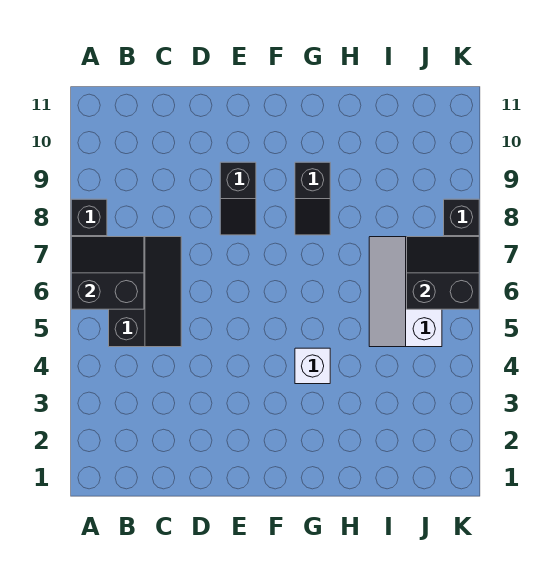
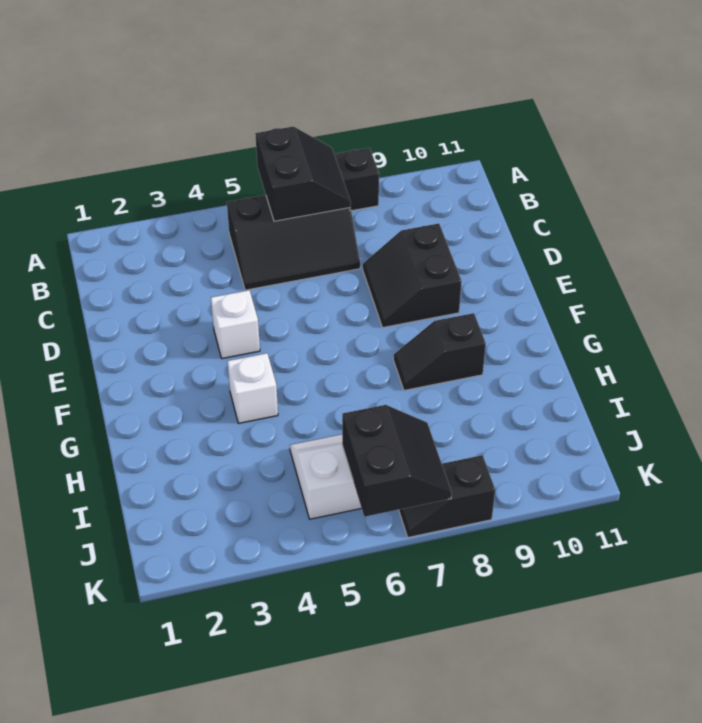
none -> white 1x1 brick [211,290,260,359]
black 1x2 slope [220,162,256,235] -> black 2x2 slope [363,223,462,328]

